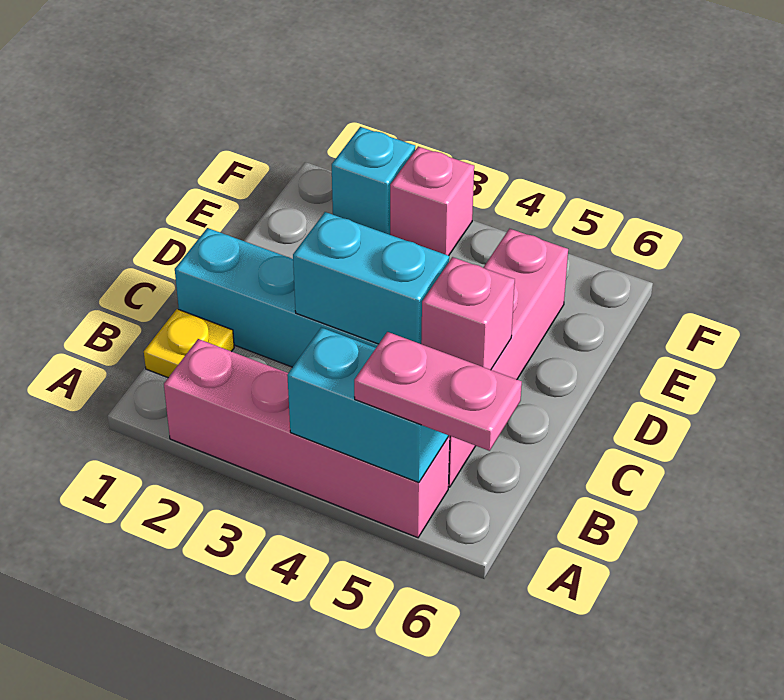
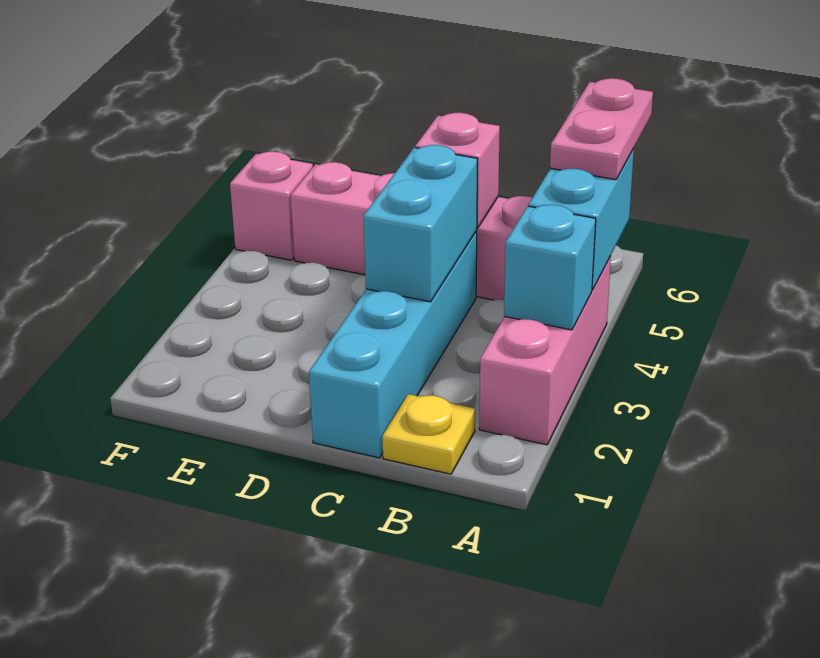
pink 1x4 brick [164,339,450,538] -> pink 1x3 brick [479,256,611,445]
cyan 1x1 brick [332,127,415,235] -> cyan 1x1 brick moved to [504,205,596,330]
pink 1x1 brick [390,146,474,256] -> pink 1x1 brick moved to [230,152,313,260]

